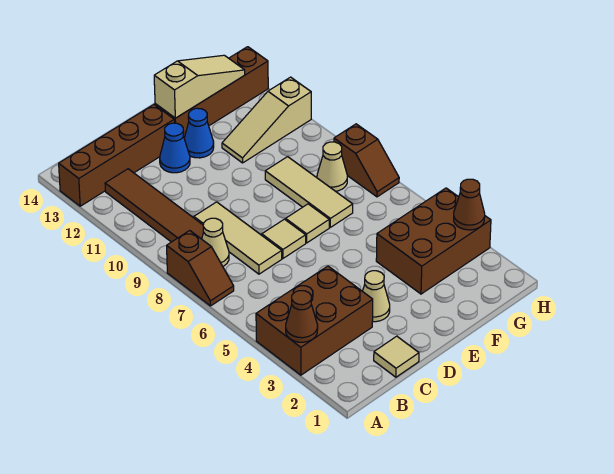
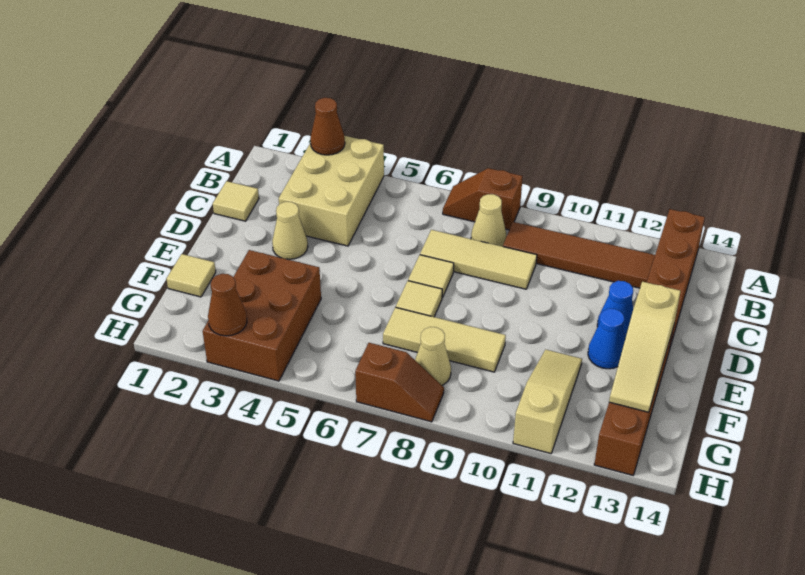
brown 2x3 brick [256,266,373,375] -> tan 2x3 brick [279,136,384,246]
none -> tan 1x1 tile [167,254,216,297]
brown 1x2 slope [334,124,399,197] -> brown 1x2 slope turned to [355,343,444,422]

